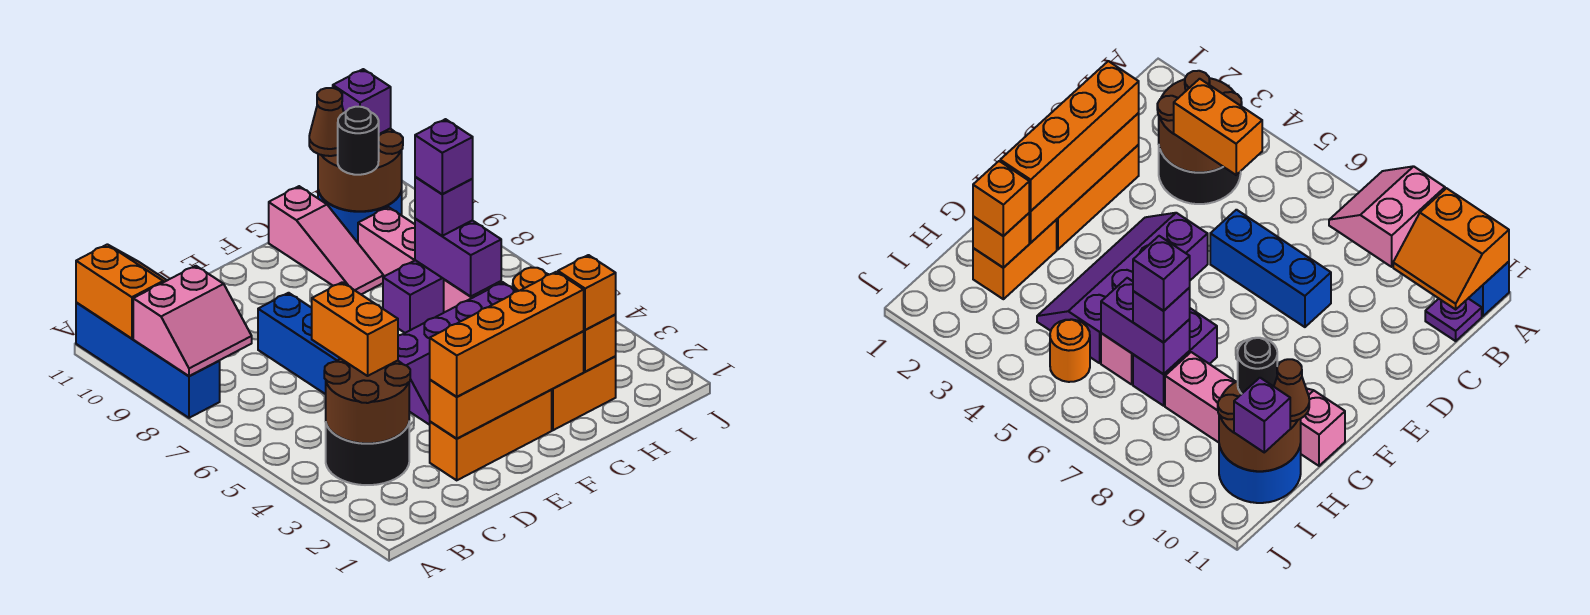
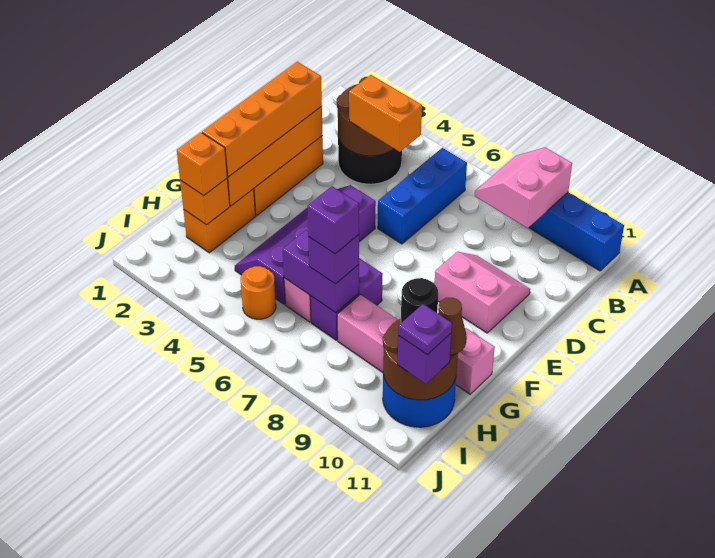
orange 2x2 slope [76,244,167,338] -> none
purple 1x1 plate [1425,299,1482,341] -> purple 1x1 plate moved to [398,304,452,355]
blue 1x3 brick [258,293,340,394] -> blue 1x3 brick turned to [378,148,467,244]
none -> pink 2x2 slope [435,252,530,333]

